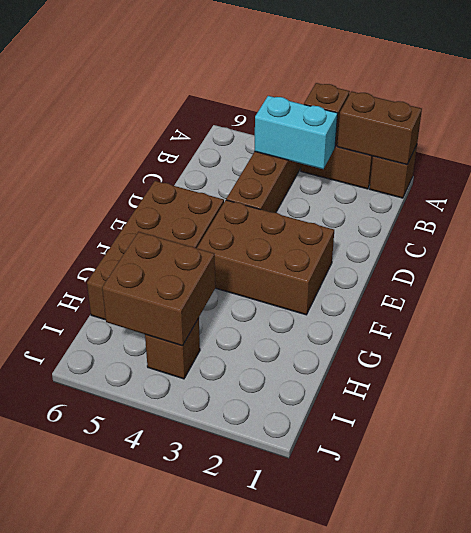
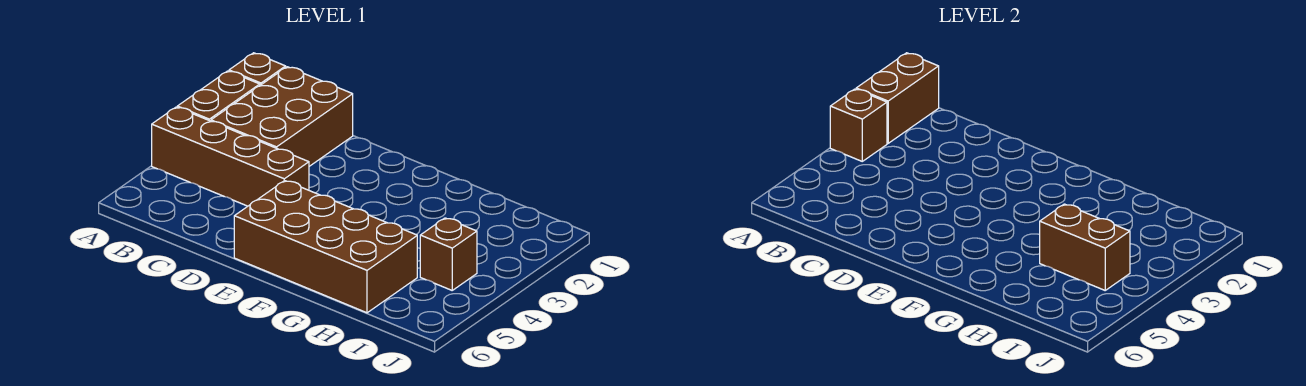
cyan 1x2 brick [254,96,338,169] -> none
brown 2x3 brick [197,200,334,315] -> brown 2x3 brick moved to [211,67,353,166]
brown 2x2 brick [102,232,215,346] -> brown 1x2 brick [1040,204,1130,290]

